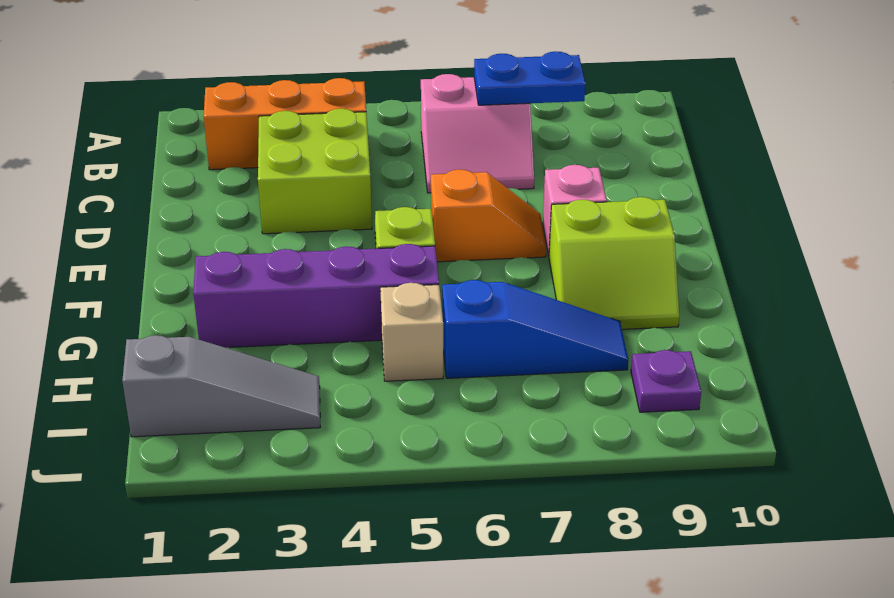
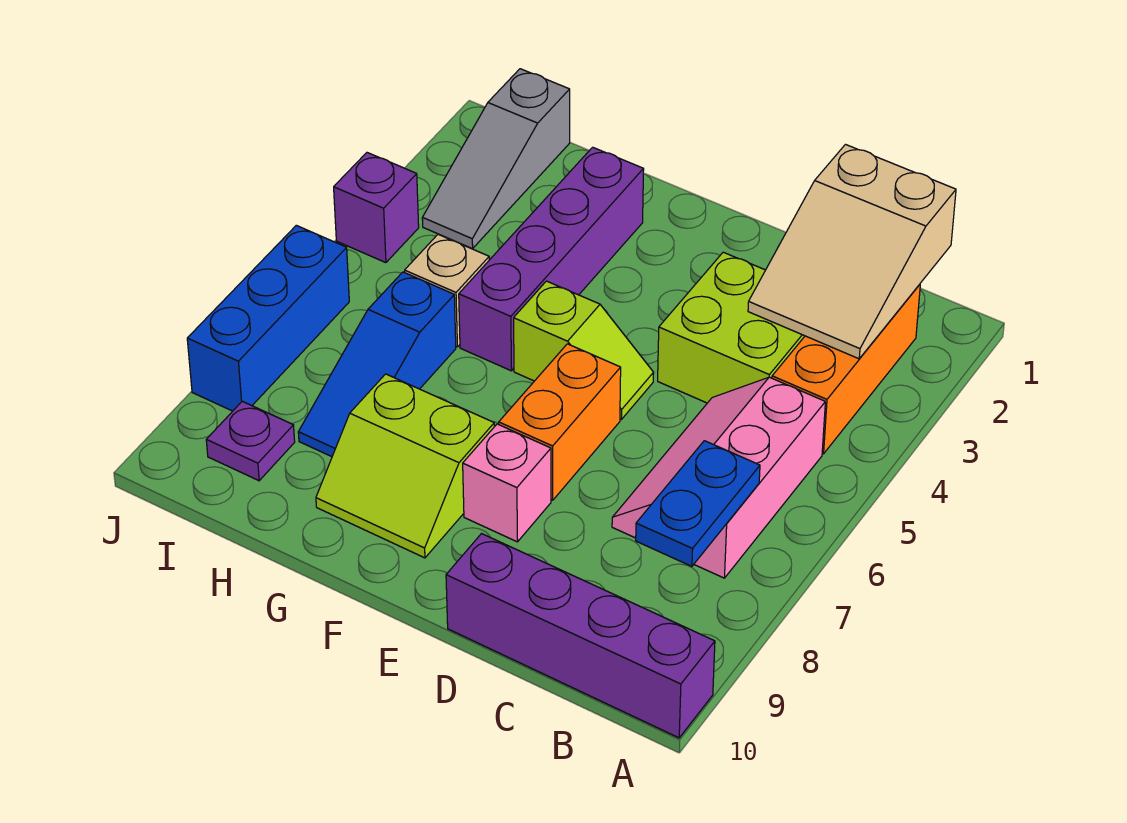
none -> purple 1x4 brick [446,534,715,738]
none -> tan 2x3 slope [748,145,956,359]
pink 2x2 slope [421,74,534,193] -> pink 2x3 slope [612,377,825,578]
orange 1x2 slope [431,169,546,262] -> orange 1x2 brick [499,344,621,500]
lime 2x2 slope [549,197,679,329] -> lime 2x2 slope turned to [316,374,494,558]
none -> purple 1x1 brick [334,153,419,263]
none -> blue 1x3 brick [187,225,349,411]

